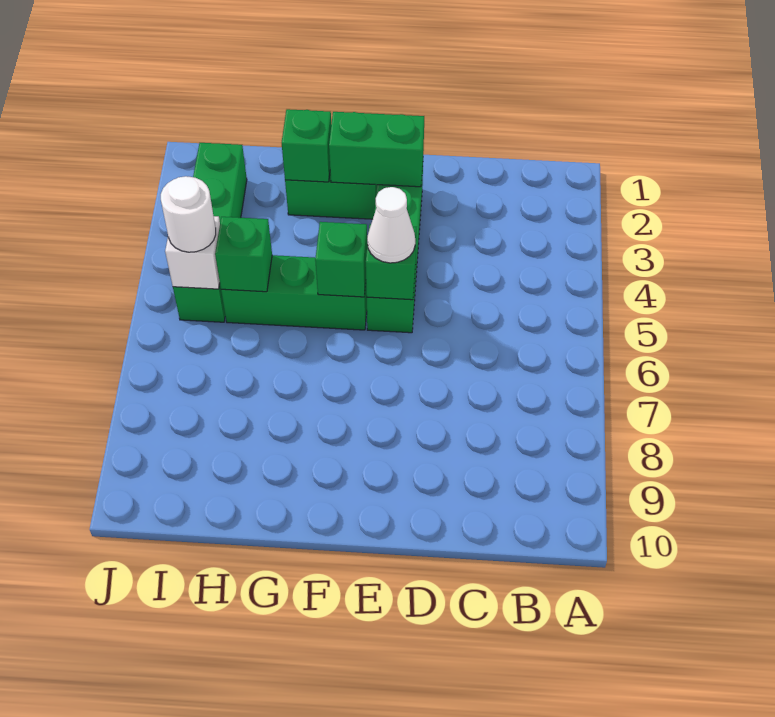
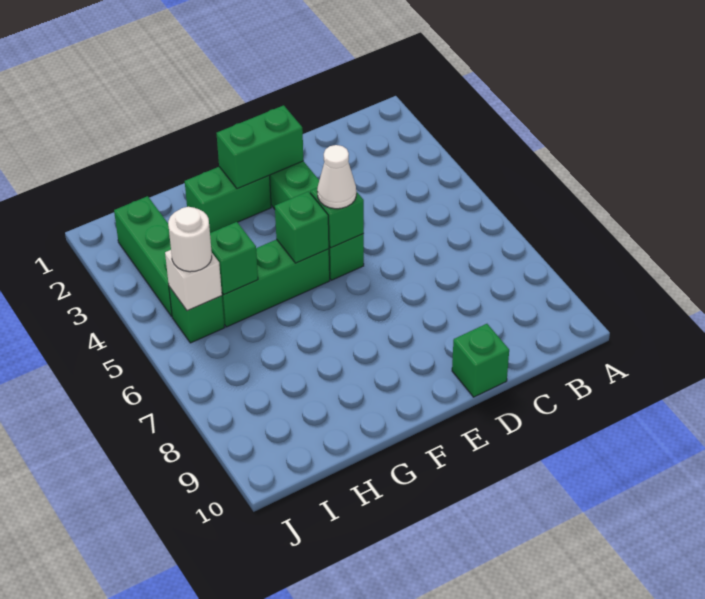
green 1x1 brick [282,109,331,182] -> green 1x1 brick moved to [452,324,509,397]

